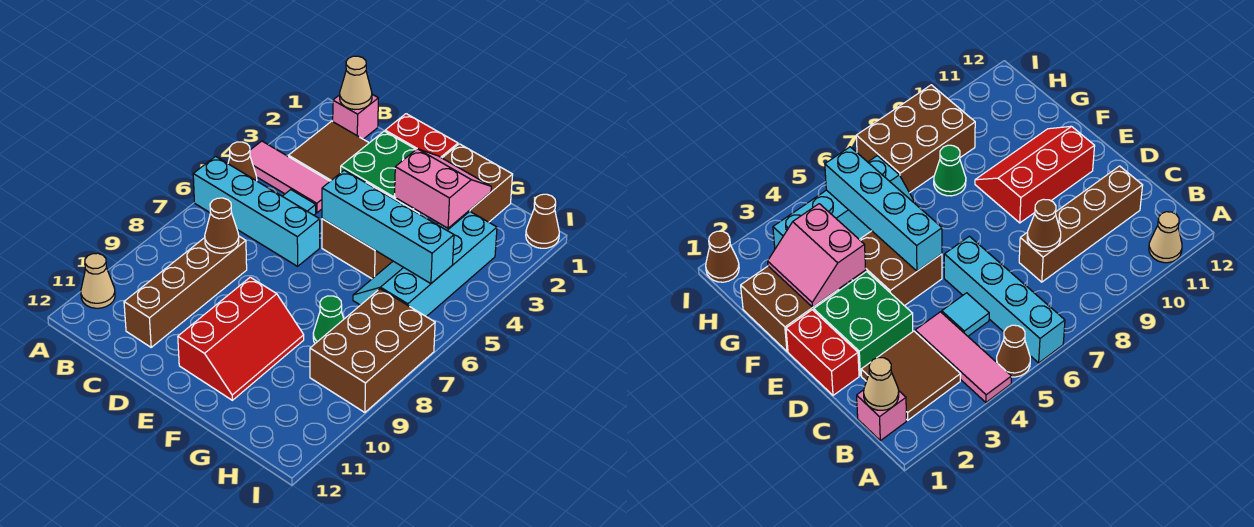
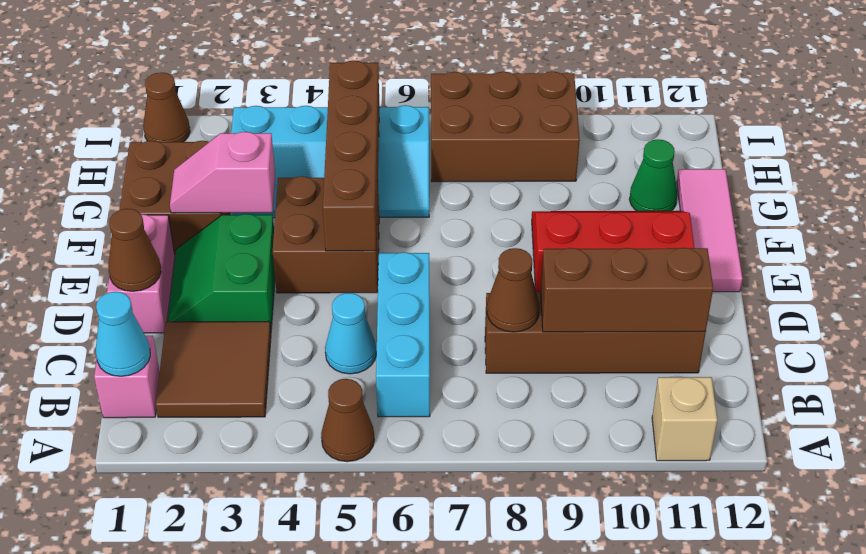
pink 1x3 tile [250,141,330,213] -> pink 1x3 tile moved to [677,169,742,292]
cyan 1x4 brick [193,156,320,266] -> cyan 1x3 brick [376,252,430,417]
tan 1x1 cone [81,253,115,308] -> tan 1x1 brick [652,377,717,461]
tan 1x1 cone [340,56,372,110] -> cyan 1x1 cone [96,292,150,376]
cyan 1x1 tile [282,190,316,215] -> cyan 1x1 cone [325,293,376,374]
none -> brown 1x3 brick [540,248,713,332]
red 1x2 brick [385,114,458,158] -> pink 1x2 brick [107,214,175,333]
none -> brown 1x1 cone [108,209,161,291]
green 2x2 brick [341,131,416,209] -> green 2x2 slope [167,214,275,329]
cyan 1x4 brick [322,170,454,284] -> brown 1x4 brick [323,61,380,251]
pink 2x2 slope [394,149,491,228] -> pink 1x2 slope [170,132,275,213]
green 1x1 cone [313,296,344,343] -> green 1x1 cone moved to [629,139,677,211]

